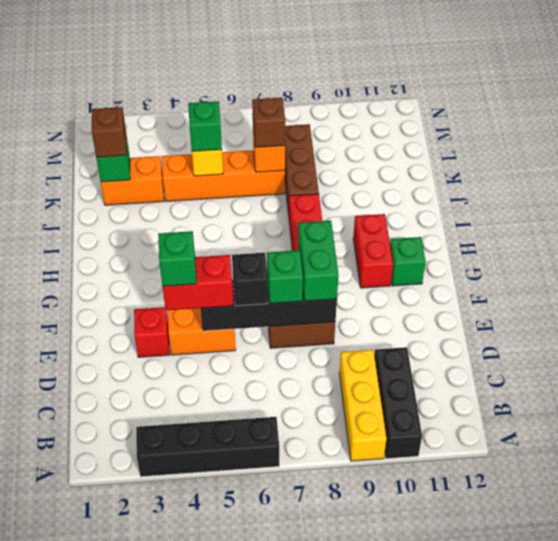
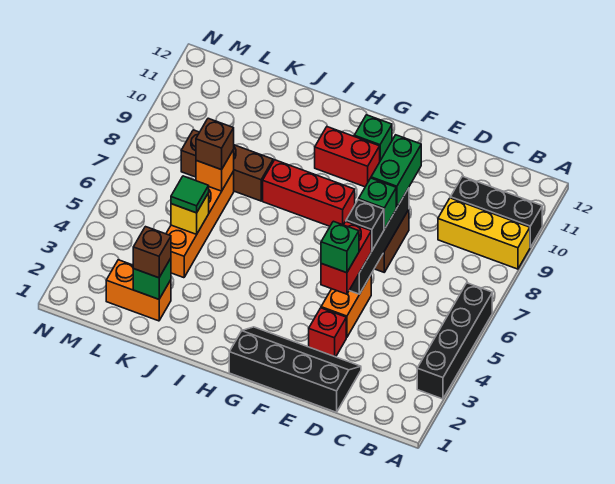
none -> black 2x4 slope [229,327,361,412]
green 1x2 brick [298,221,339,301] -> green 1x2 brick turned to [371,135,421,208]
orange 1x2 brick [101,156,164,205] -> orange 1x2 brick turned to [106,260,171,321]
green 1x1 brick [188,101,222,151] -> green 1x1 tile [171,176,209,213]

